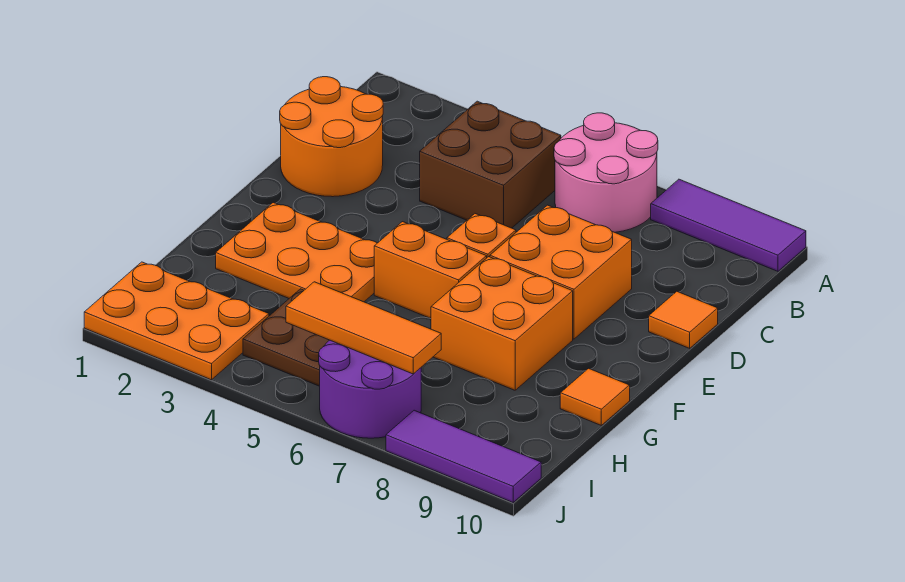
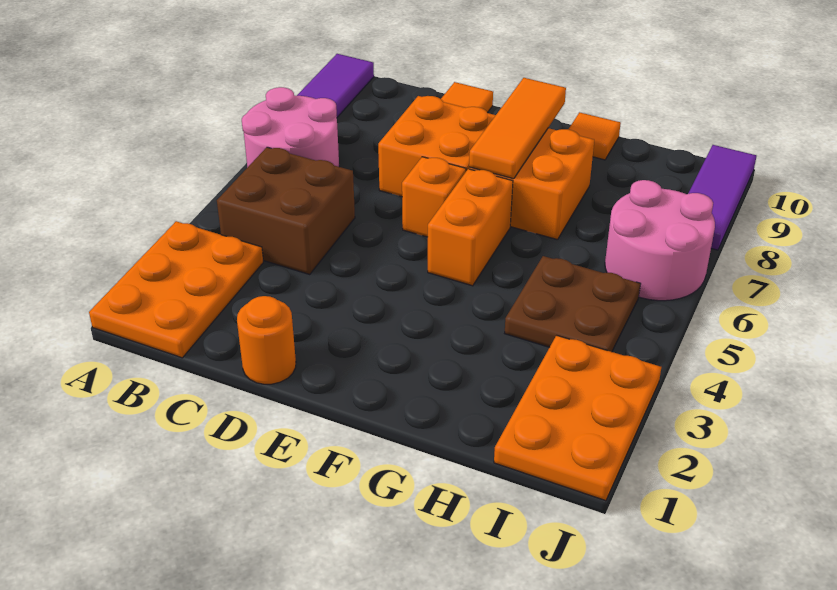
orange 2x2 round brick [280,77,383,197] -> orange 1x1 round brick [237,296,296,384]
orange 2x3 plate [216,203,377,302] -> orange 2x3 plate moved to [89,221,263,358]
orange 1x3 tile [286,282,441,374] -> orange 1x3 tile moved to [469,78,566,179]
purple 2x2 round brick [319,340,421,438] -> pink 2x2 round brick [605,180,715,301]

